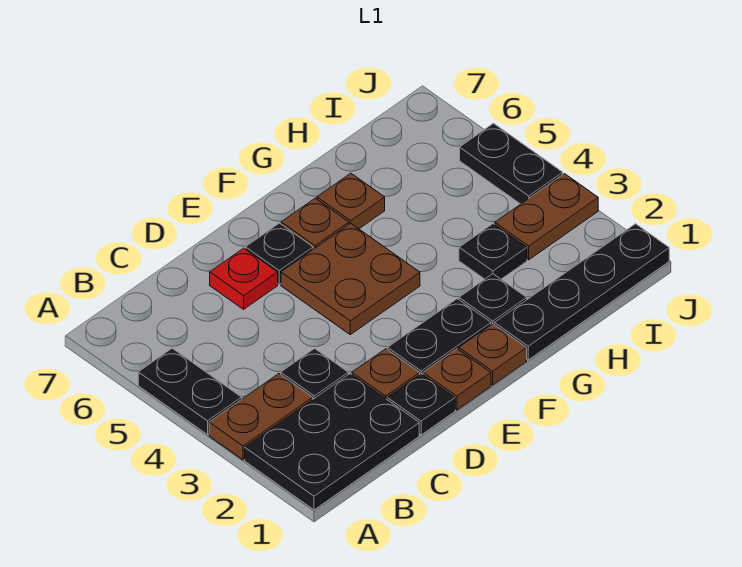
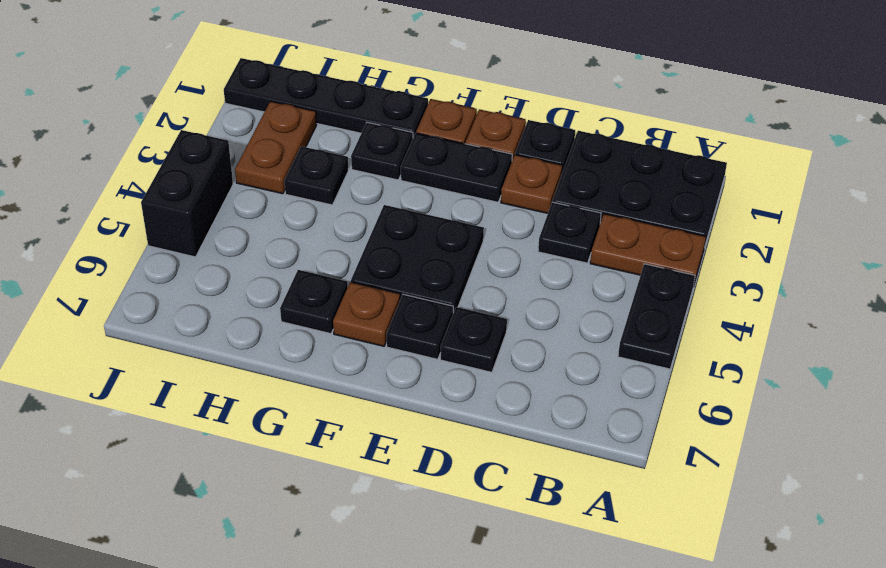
red 1x1 plate [210,248,278,309] -> black 1x1 plate [440,307,507,372]
brown 2x2 plate [281,223,420,335] -> black 2x2 plate [351,205,484,313]
brown 1x1 plate [317,173,385,229] -> black 1x1 plate [280,270,348,334]
brown 1x2 plate [495,174,598,260] -> brown 1x2 plate turned to [235,101,317,194]
black 1x2 plate [460,124,563,204] -> black 1x2 brick [141,130,233,257]

